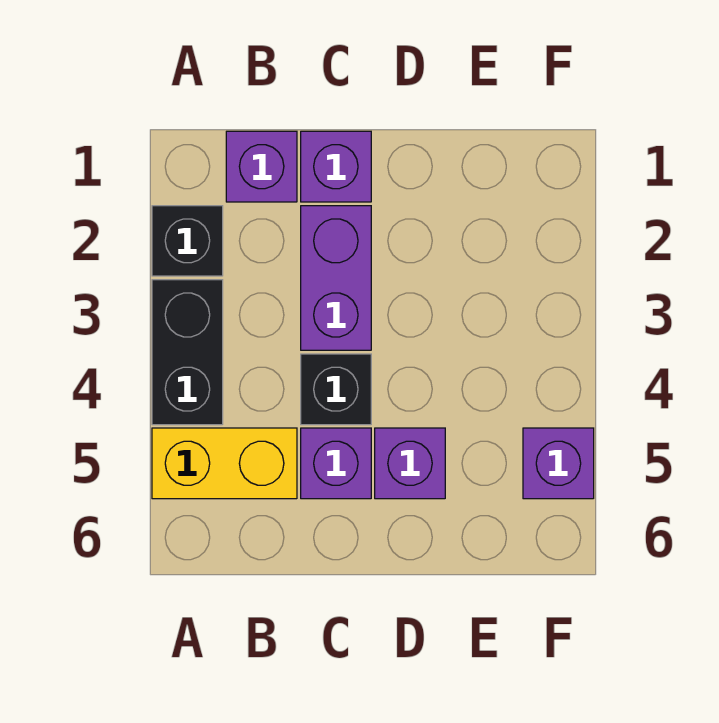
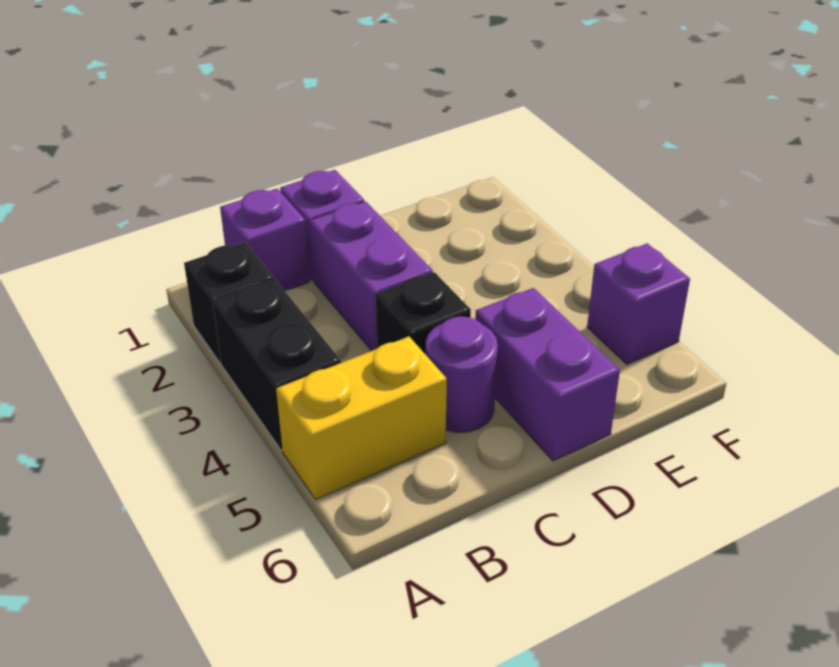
purple 1x1 brick [301,428,371,499] -> purple 1x1 round brick [426,316,498,432]
purple 1x1 brick [375,428,445,499] -> purple 1x2 brick [475,288,620,461]

